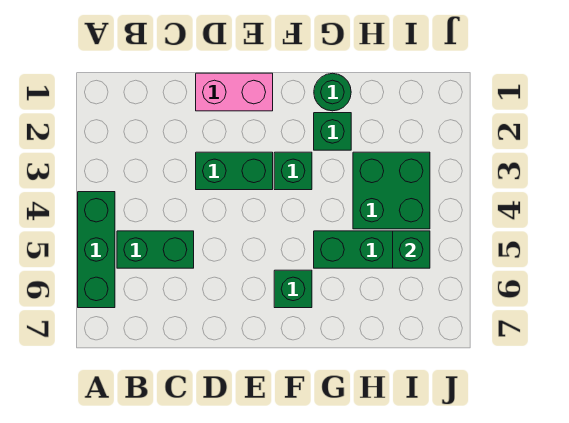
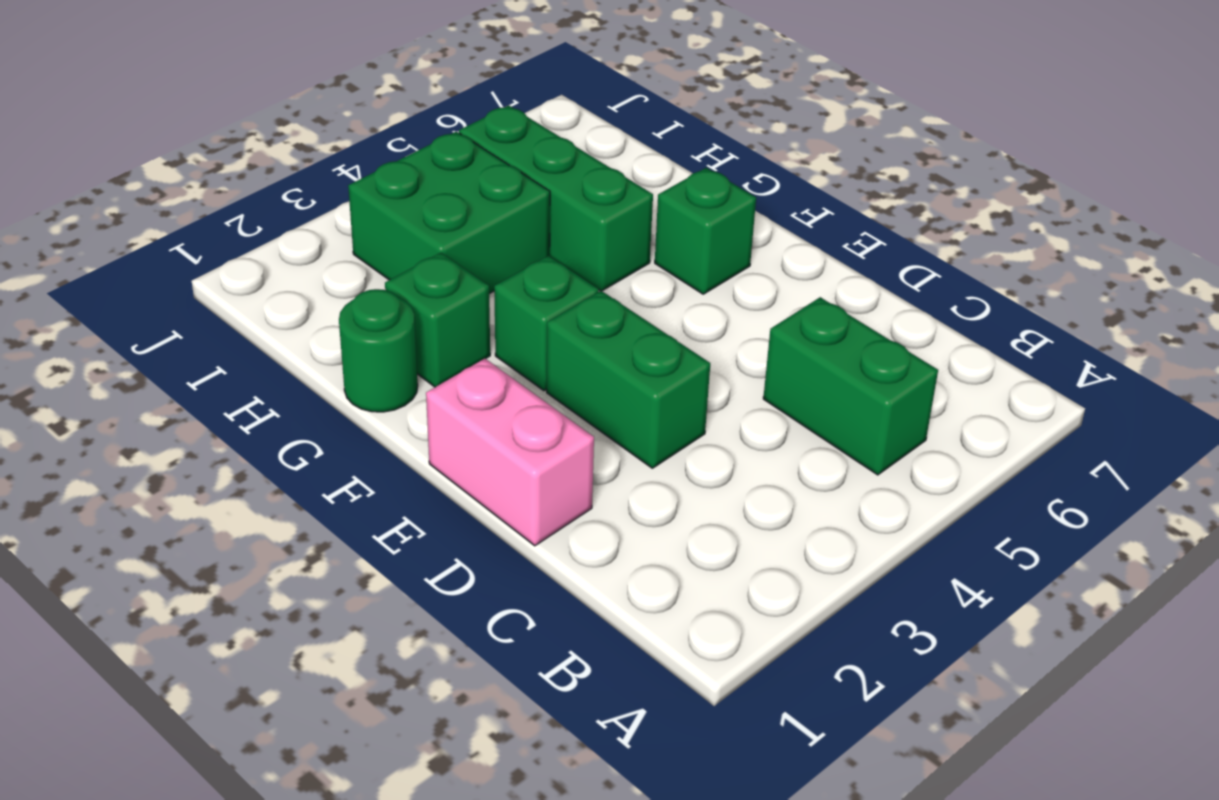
green 1x3 brick [78,192,115,308] -> none
green 1x1 brick [393,231,430,268] -> none

